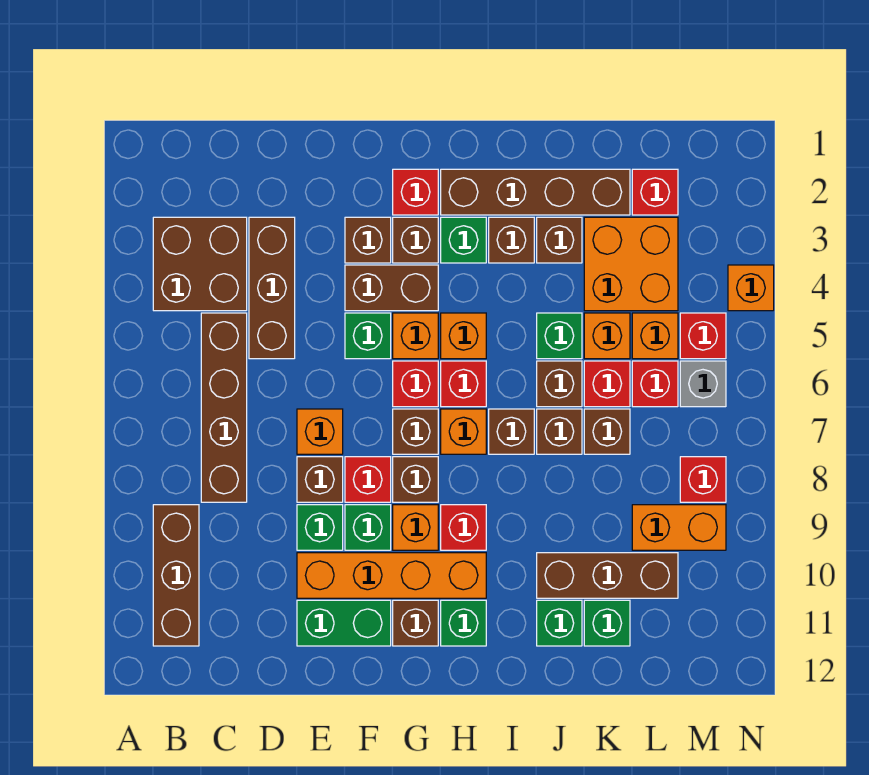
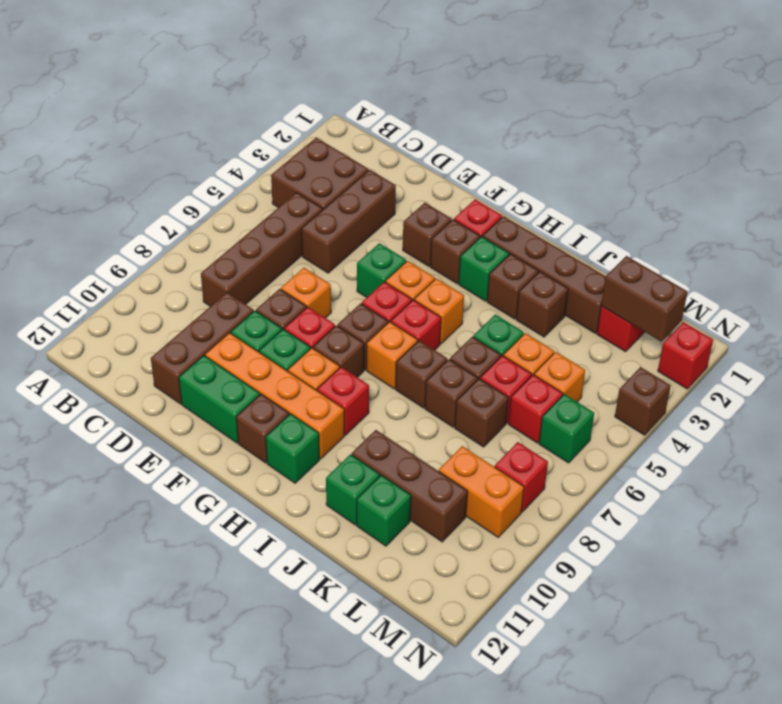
brown 1x3 brick [153,505,199,646] -> brown 1x3 brick moved to [151,293,254,404]
brown 1x2 brick [345,265,438,311] -> brown 1x2 brick moved to [601,256,688,342]
orange 2x2 brick [584,217,678,311] -> none
red 1x1 brick [680,313,726,359] -> red 1x1 brick moved to [658,322,713,389]
grey 1x1 brick [680,361,726,407] -> green 1x1 brick [539,394,594,463]
orange 1x1 brick [728,265,774,311] -> brown 1x1 brick [615,367,671,435]

